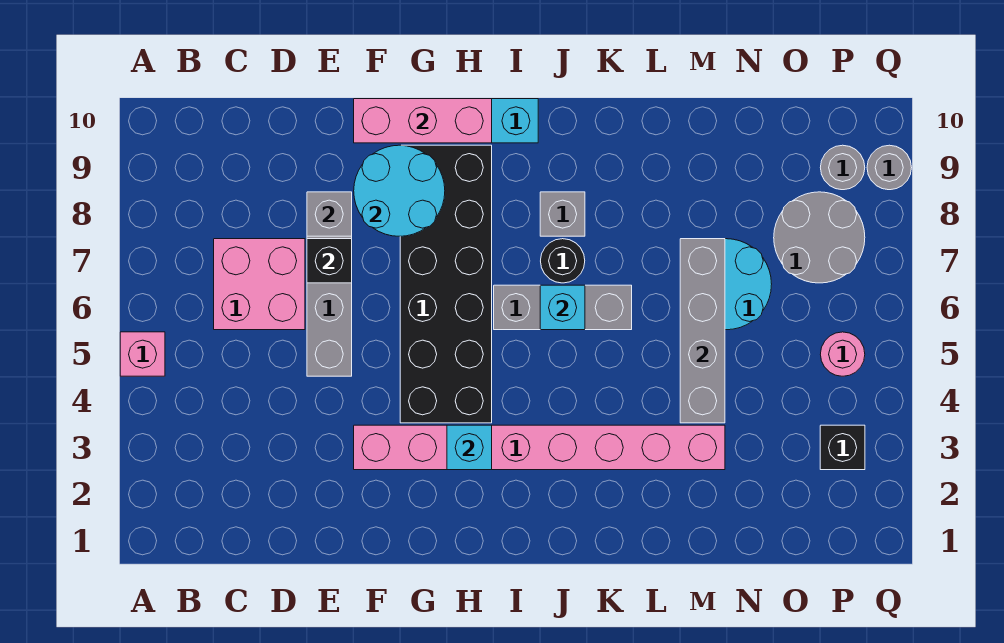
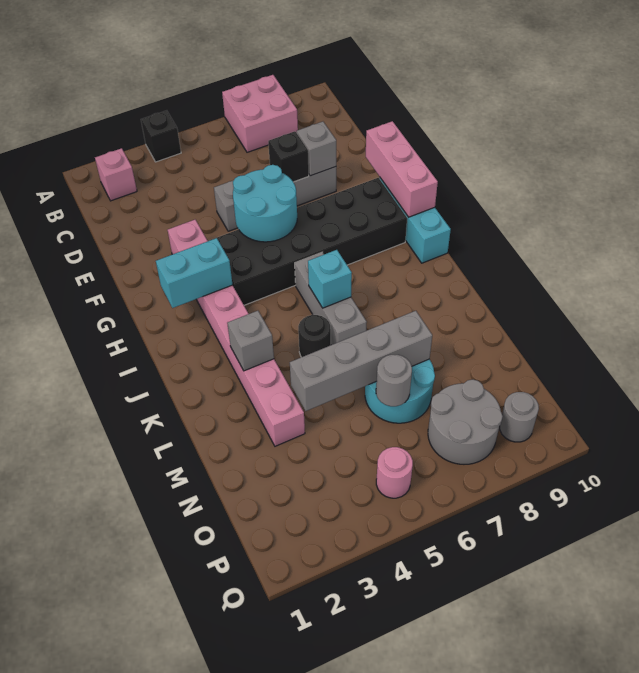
pink 1x1 brick [120,332,165,376] -> pink 1x1 brick moved to [95,148,137,201]
pink 2x2 brick [214,239,305,330] -> pink 2x2 brick moved to [222,75,298,152]
cyan 2x2 round brick [354,145,445,236] -> cyan 2x2 round brick moved to [233,165,297,242]
cyan 1x1 brick [447,425,492,470] -> cyan 1x2 brick [156,238,232,308]
black 1x1 round brick [541,239,585,283] -> black 1x1 round brick moved to [298,315,331,357]
grey 1x1 brick [540,192,585,236] -> grey 1x1 brick moved to [227,311,274,371]
black 1x1 brick [820,425,865,470] -> black 1x1 brick moved to [141,111,181,162]
grey 1x1 round brick [867,145,912,190] -> grey 1x1 round brick moved to [376,355,412,406]

